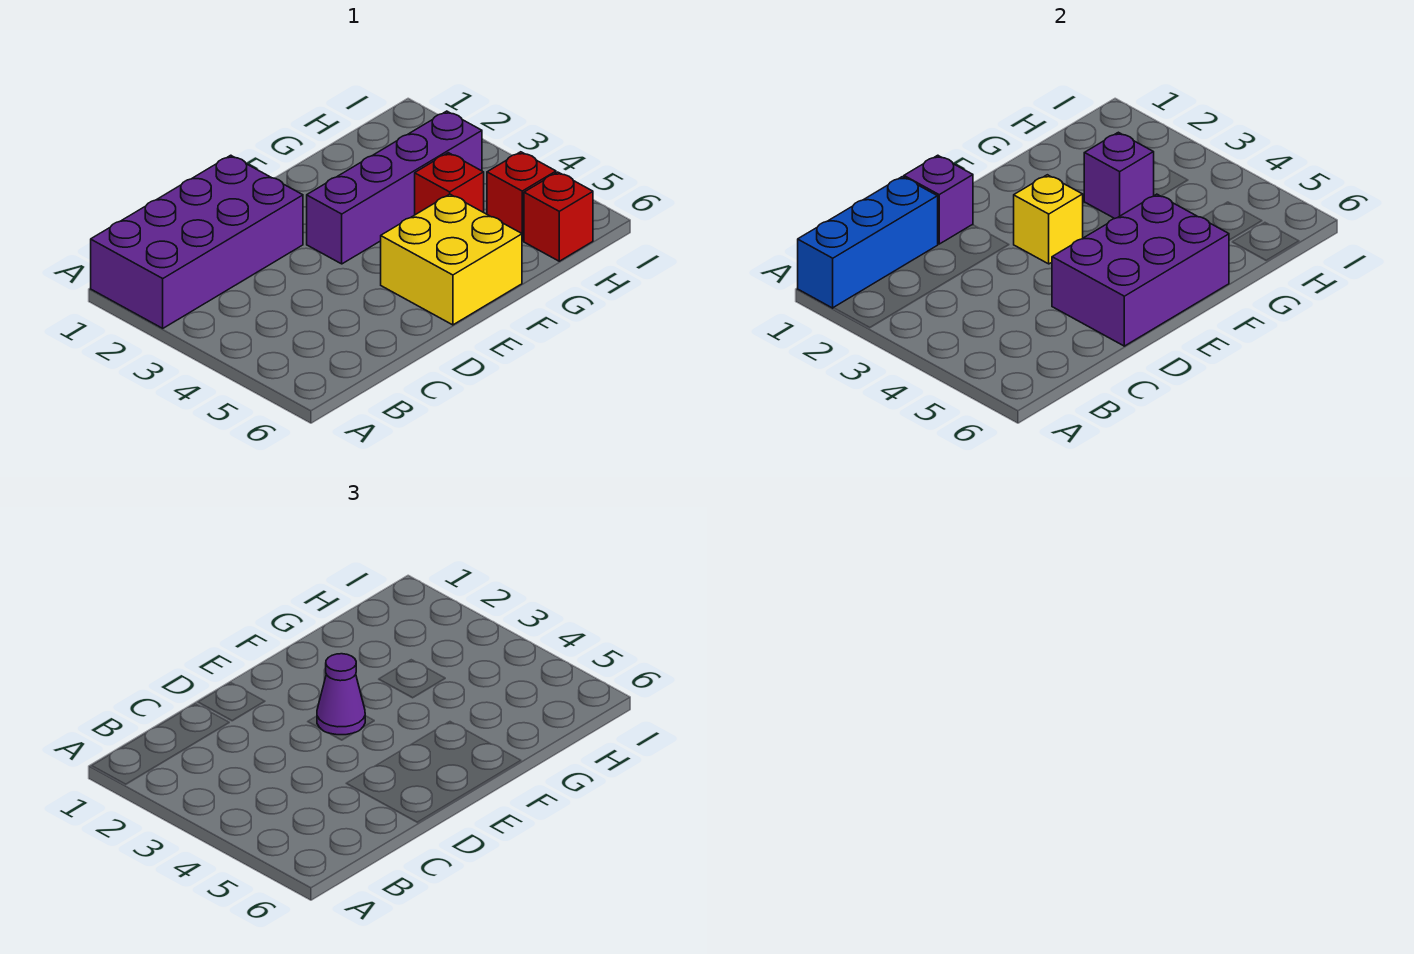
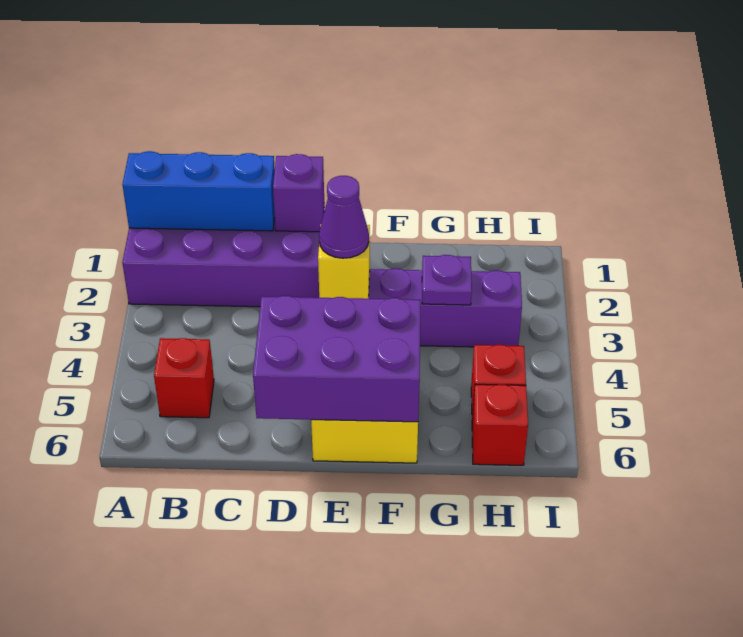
purple 1x1 brick [1084,132,1154,219] -> purple 1x1 plate [422,255,472,305]
red 1x1 brick [415,153,484,215] -> red 1x1 brick moved to [154,338,214,418]

